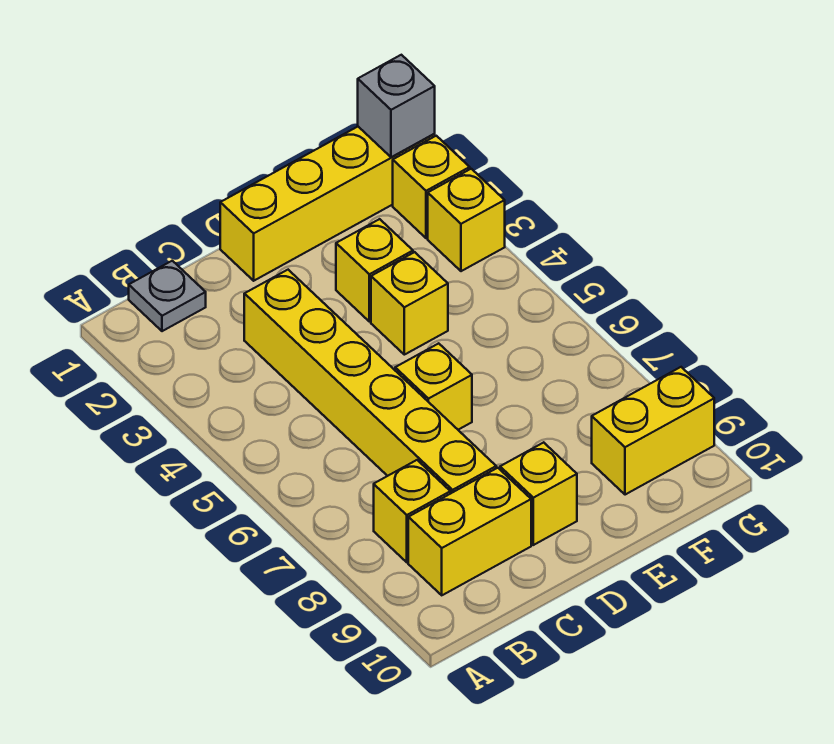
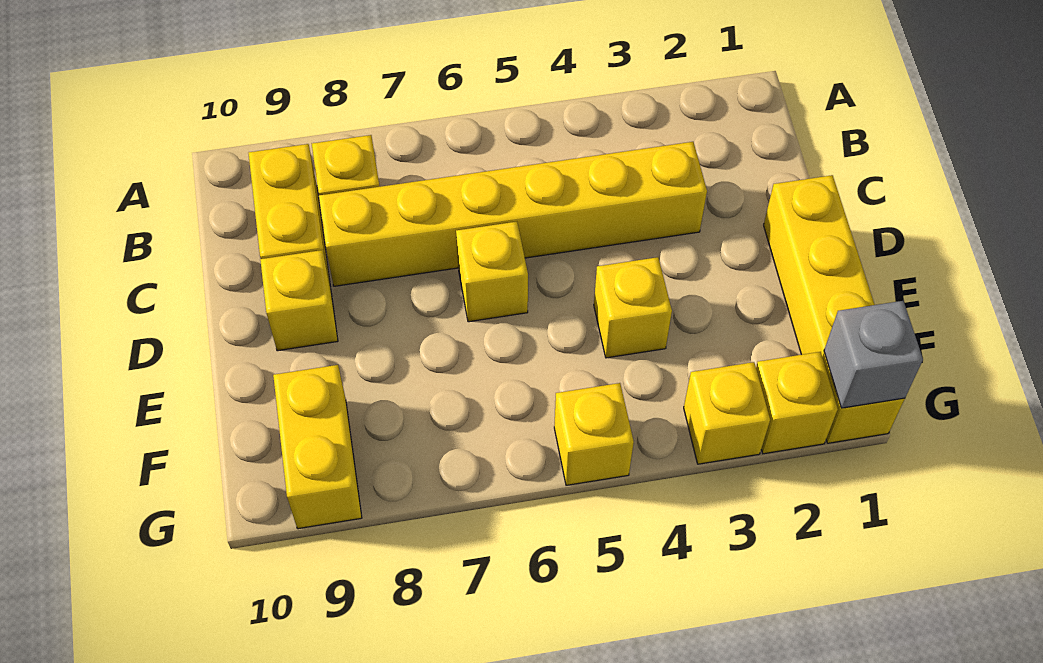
grey 1x1 plate [129,261,206,331] -> none
yellow 1x1 brick [336,219,413,322] -> yellow 1x1 brick moved to [554,383,634,485]

